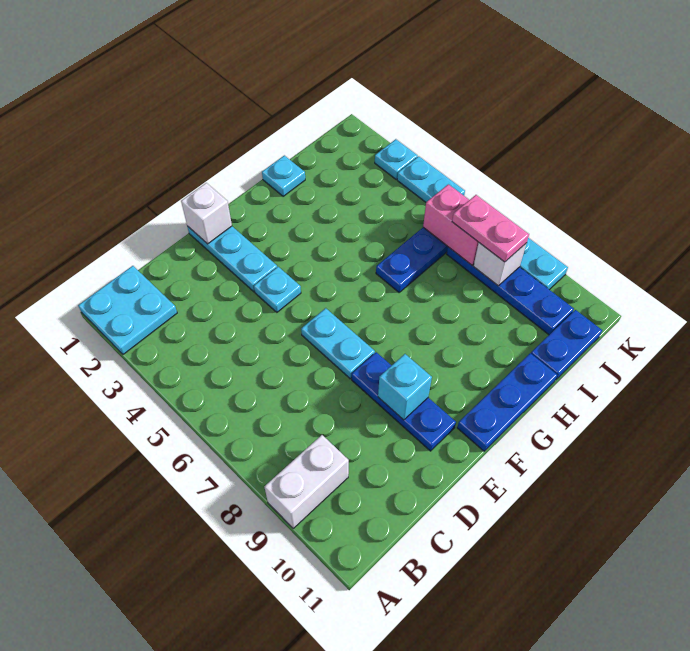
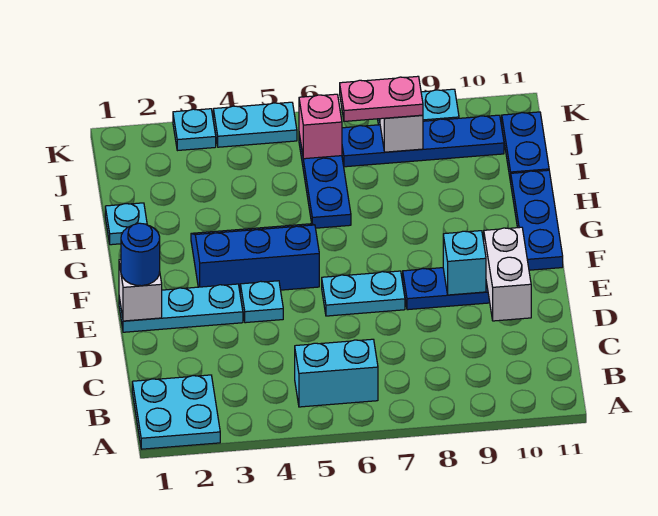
white 1x2 brick [264,435,349,529] -> white 1x2 brick moved to [484,227,531,321]
none -> cyan 1x2 brick [295,339,378,407]
none -> blue 1x1 round brick [121,223,160,286]
none -> blue 2x3 slope [191,224,319,290]
pink 1x2 brick [423,184,479,265] -> pink 1x1 brick [299,94,342,159]

